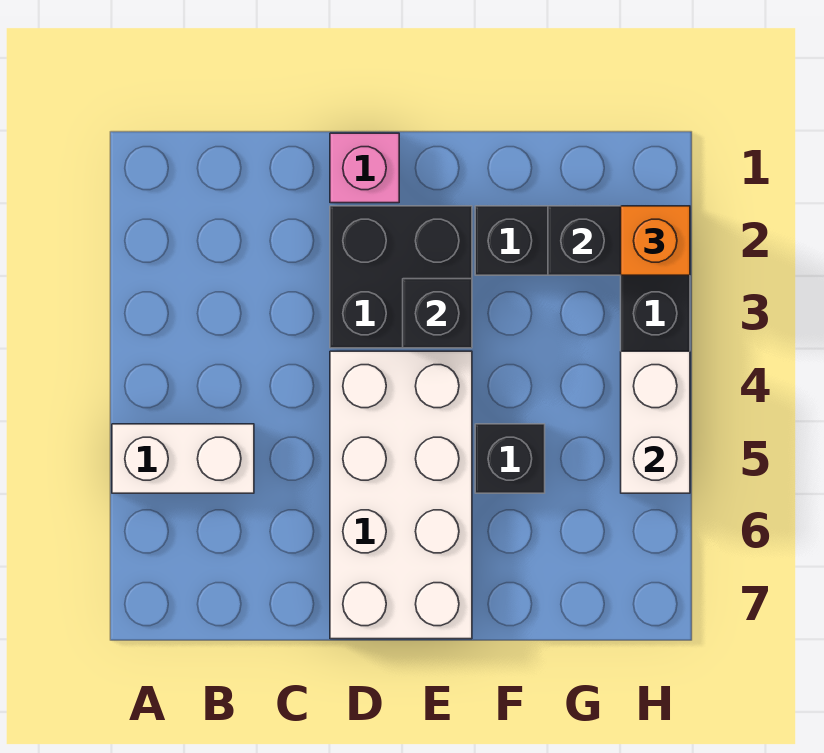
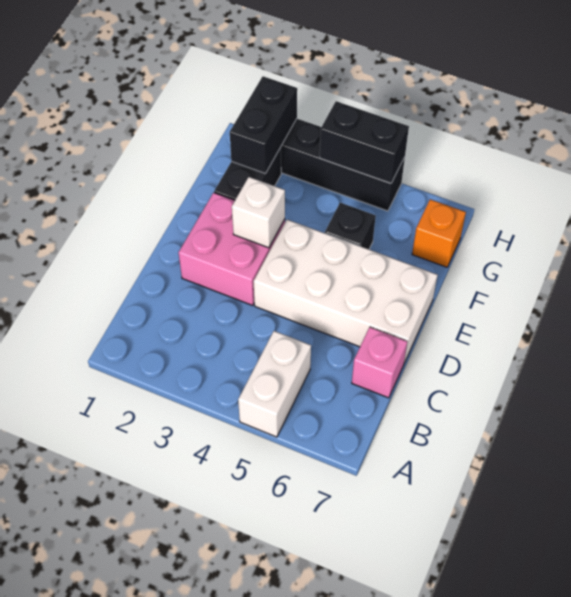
pink 1x1 brick [330,133,399,203] -> pink 1x1 brick moved to [352,327,407,398]
black 2x2 brick [330,206,472,348] -> pink 2x2 brick [179,193,285,305]
black 1x1 brick [403,279,472,348] -> white 1x1 brick [232,177,285,248]
orange 1x1 brick [621,206,690,275] -> orange 1x1 brick moved to [412,199,466,267]
white 1x2 brick [621,351,690,493] -> black 1x2 brick [320,101,409,183]

